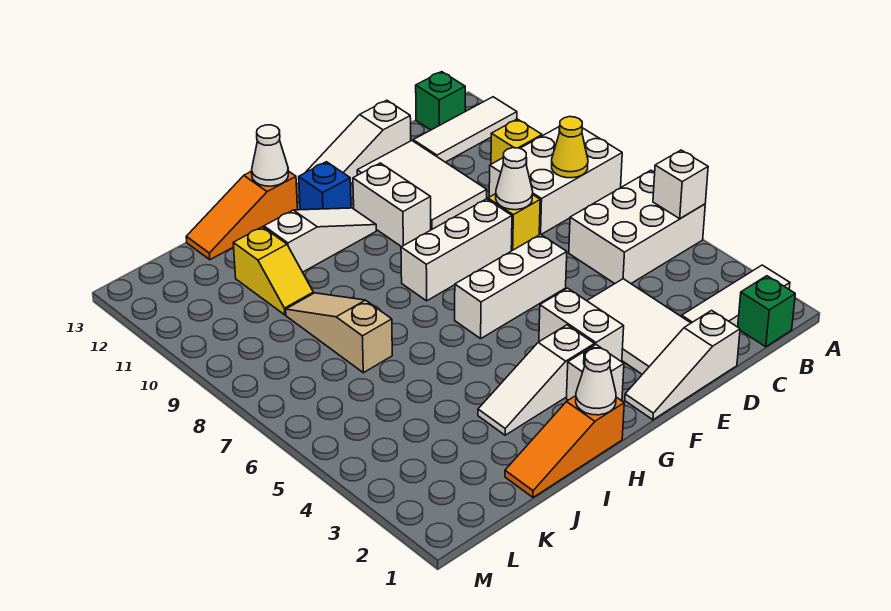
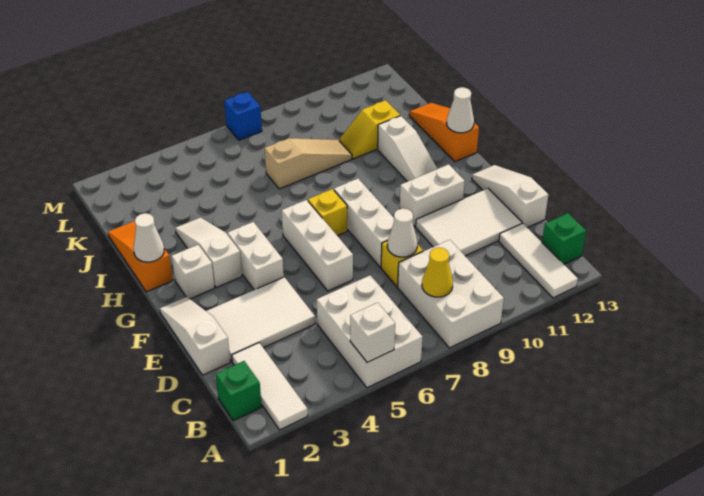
yellow 1x1 brick [491,119,542,164] -> yellow 1x1 brick moved to [308,189,347,236]
white 1x2 brick [539,288,624,362] -> white 1x2 brick turned to [228,222,284,290]
blue 1x1 brick [299,162,351,210] -> blue 1x1 brick moved to [224,92,262,140]

